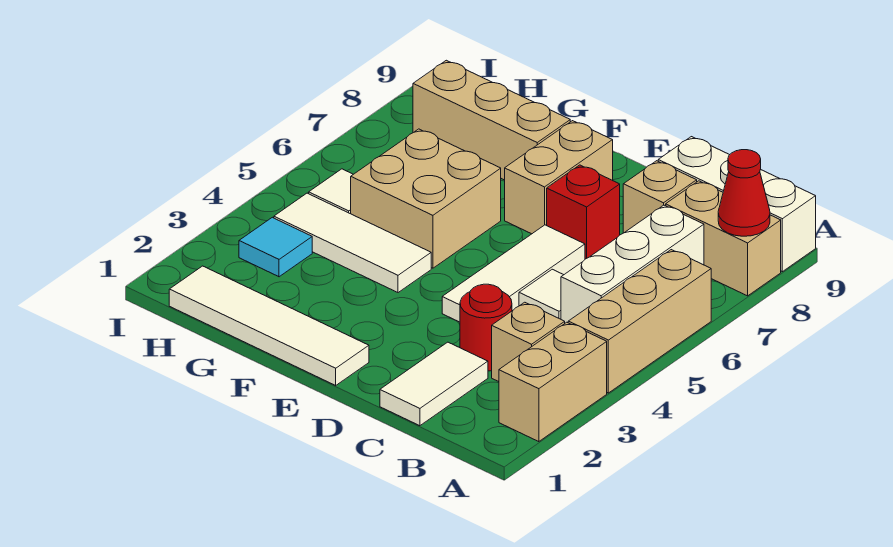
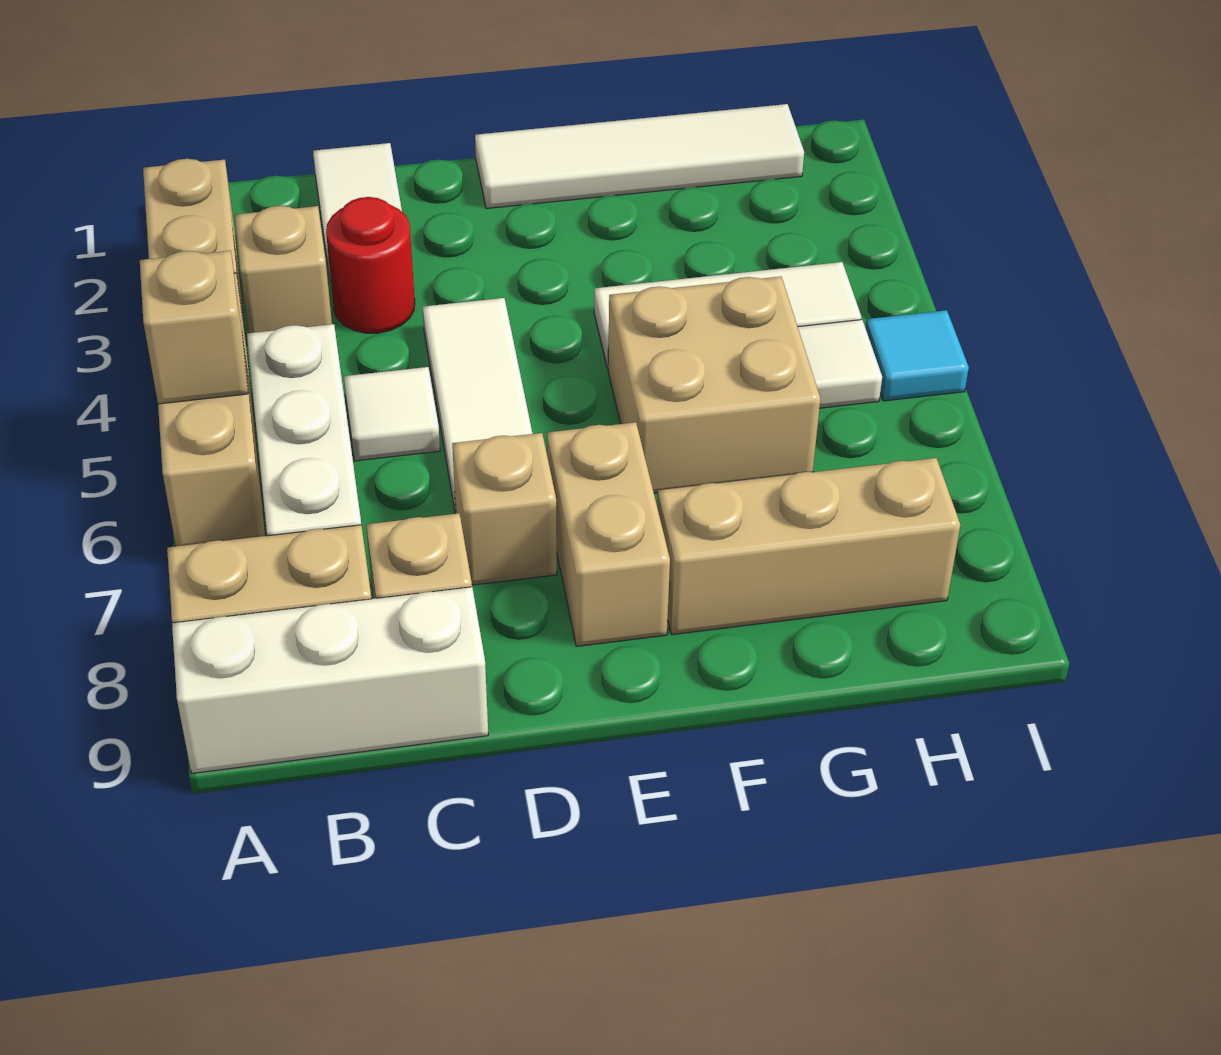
none -> tan 1x1 brick [140,251,248,404]
red 1x1 cone [718,150,770,236] -> none
red 1x1 brick [547,165,620,259] -> tan 1x1 brick [452,433,557,585]
cyan 1x1 tile [239,217,312,277] -> cyan 1x1 tile moved to [865,310,969,401]

